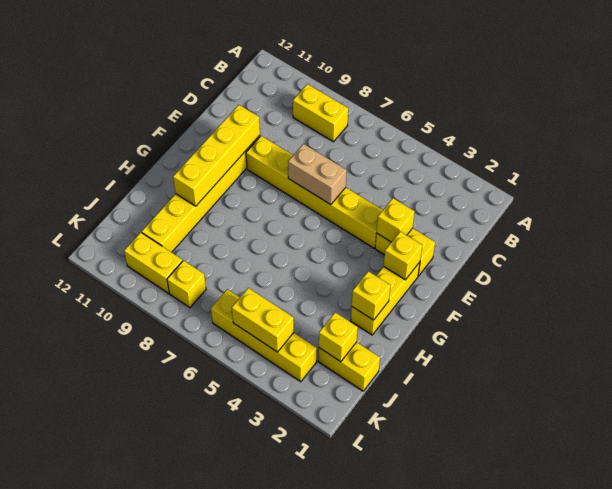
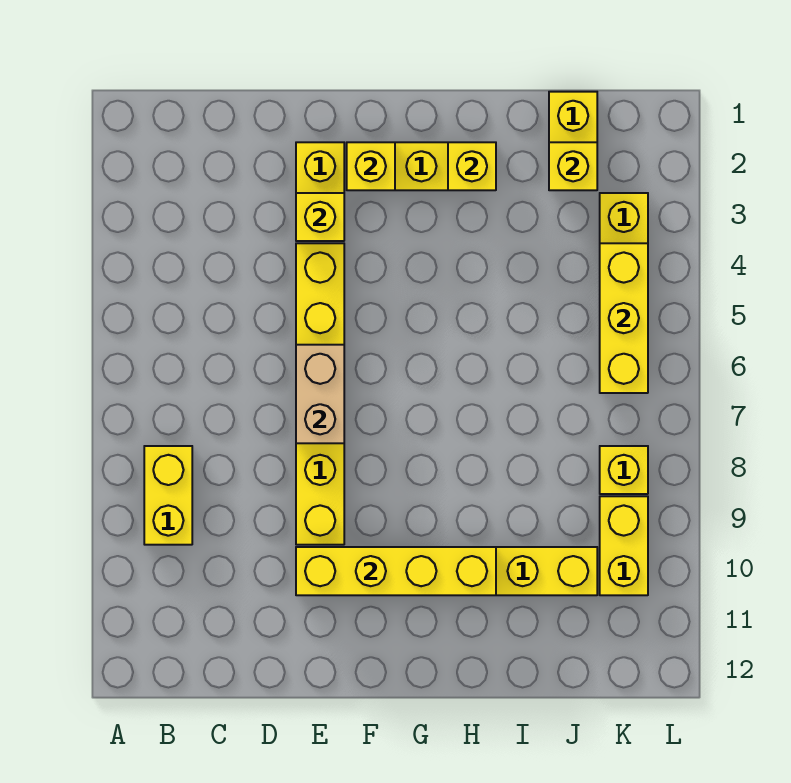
yellow 1x2 brick [232,288,294,352] -> yellow 1x3 brick [600,243,648,393]

